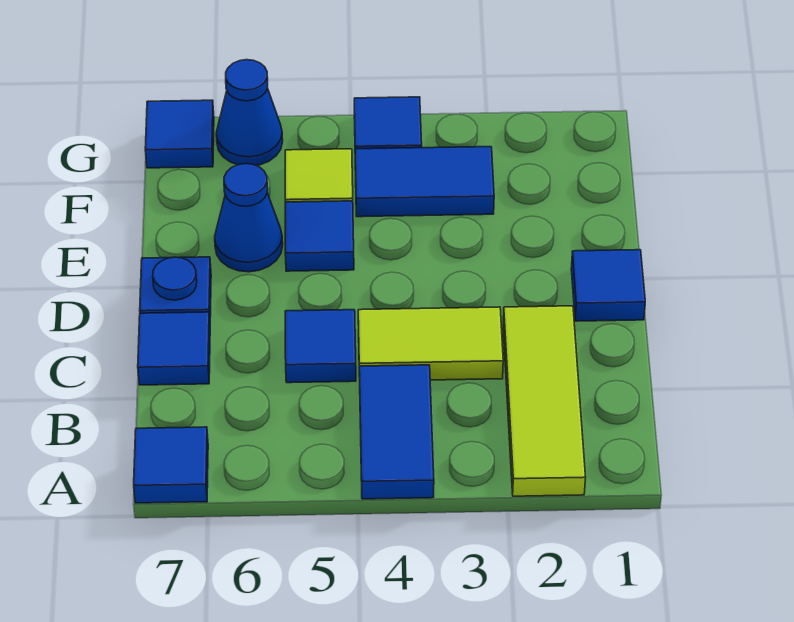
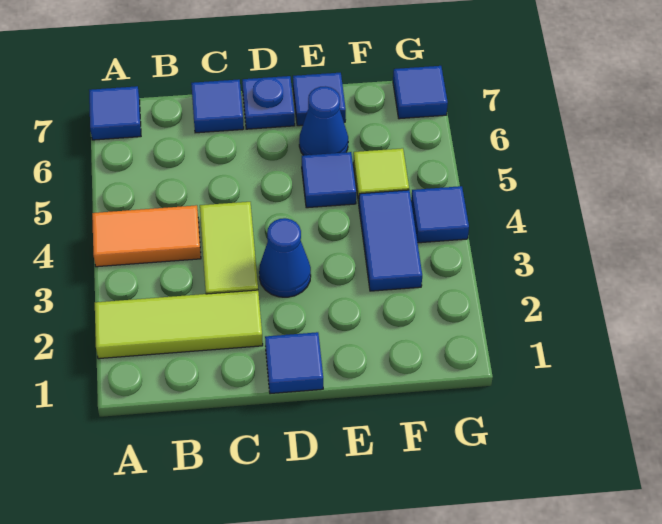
blue 1x2 tile [359,365,434,499] -> orange 1x2 tile [92,205,201,267]
blue 1x1 tile [285,310,356,383] -> blue 1x1 tile moved to [293,73,346,126]
blue 1x1 cone [216,60,283,165] -> blue 1x1 cone moved to [259,218,311,297]

